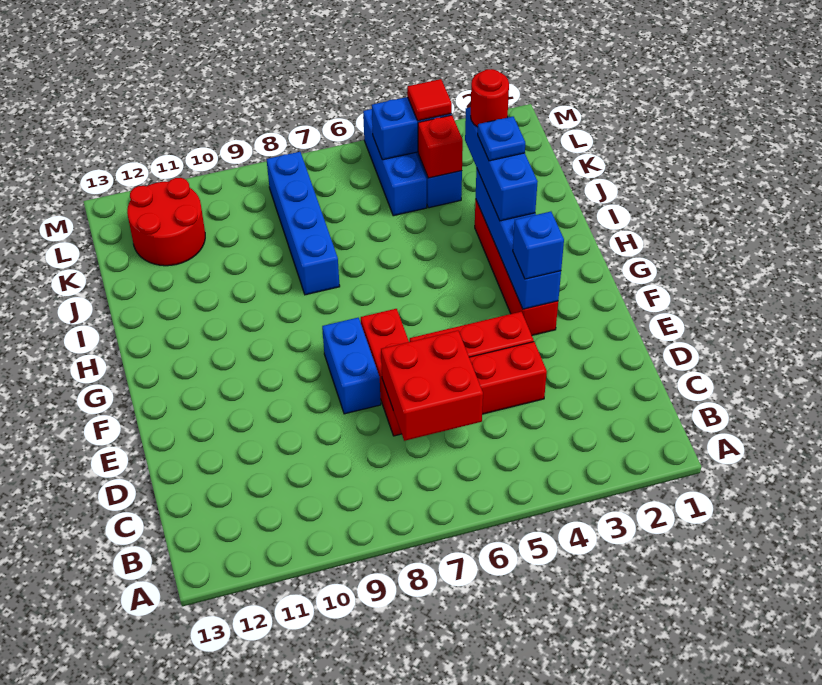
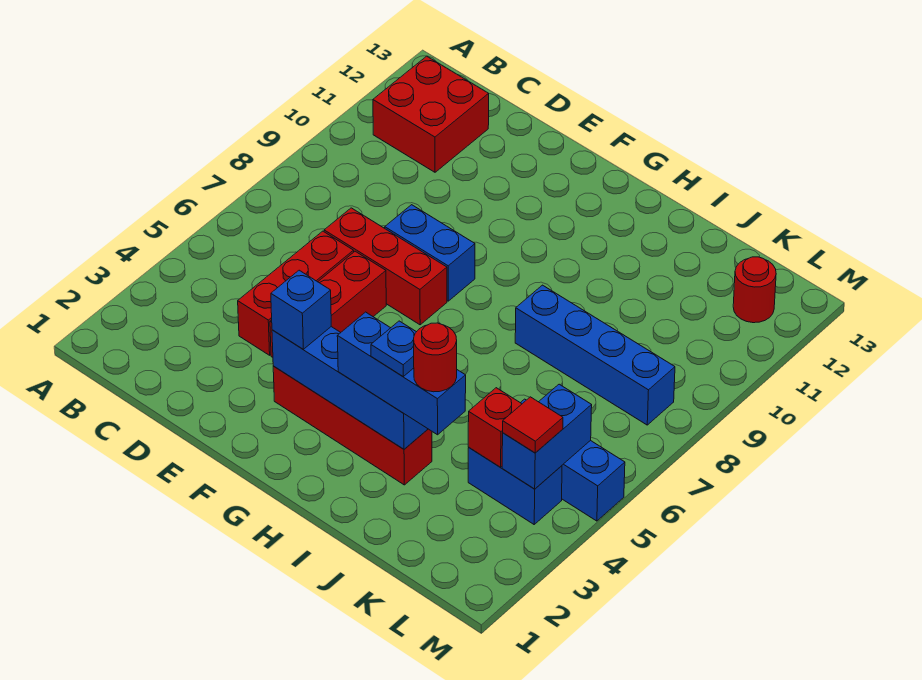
red 2x2 brick [381,331,483,441] -> red 2x2 brick moved to [373,56,489,172]
red 2x2 round brick [127,178,205,266] -> red 1x1 round brick [733,257,776,323]

